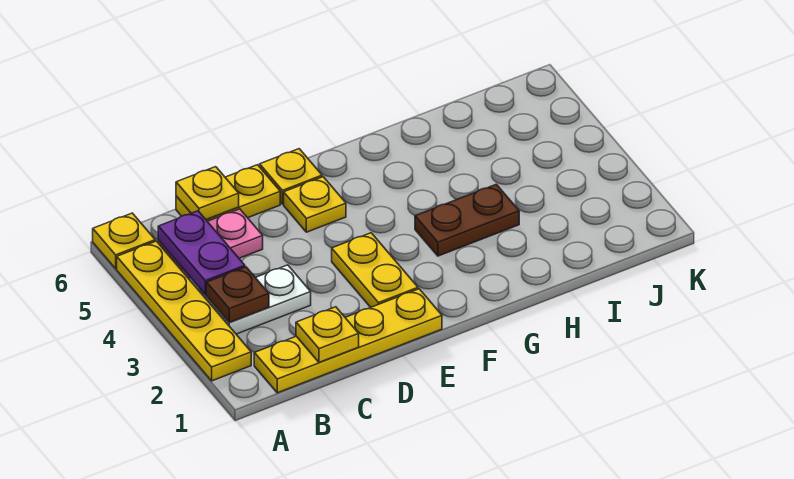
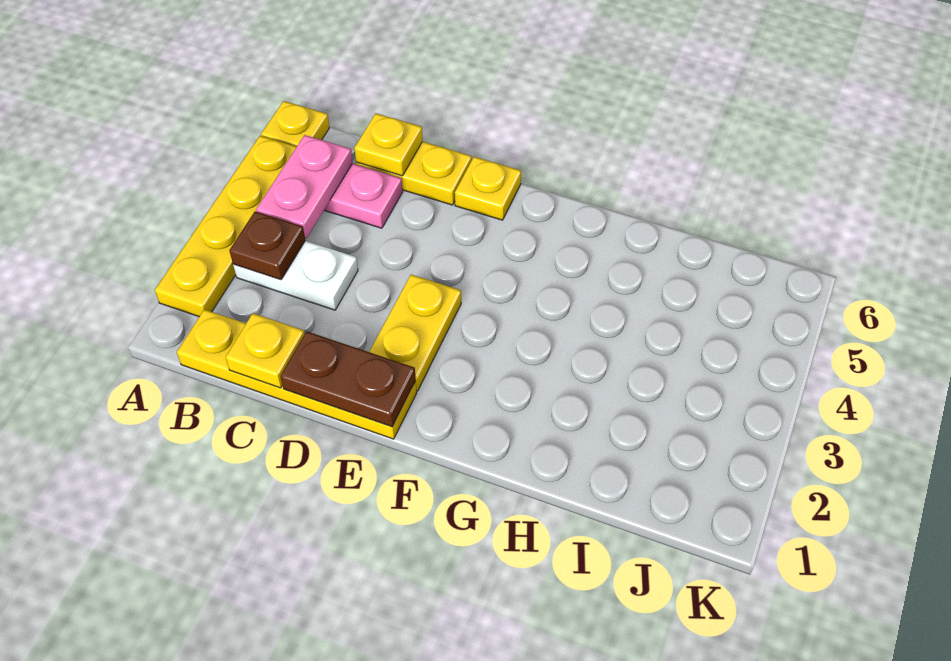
purple 1x2 plate [158,211,245,294] -> pink 1x2 plate [256,135,353,238]
yellow 1x1 plate [284,177,346,232] -> none
brown 1x2 plate [415,184,519,256] -> brown 1x2 plate moved to [280,331,416,427]

